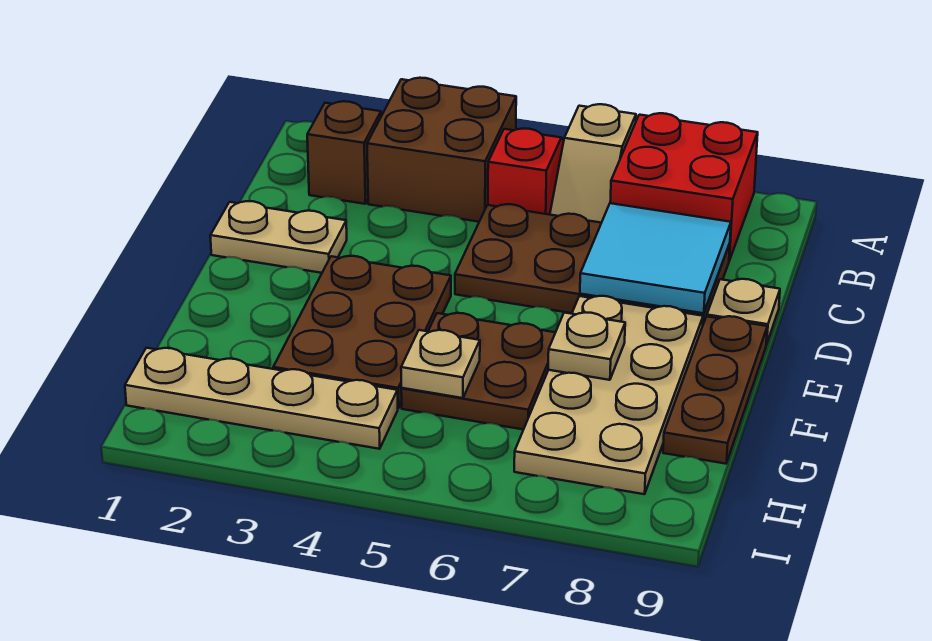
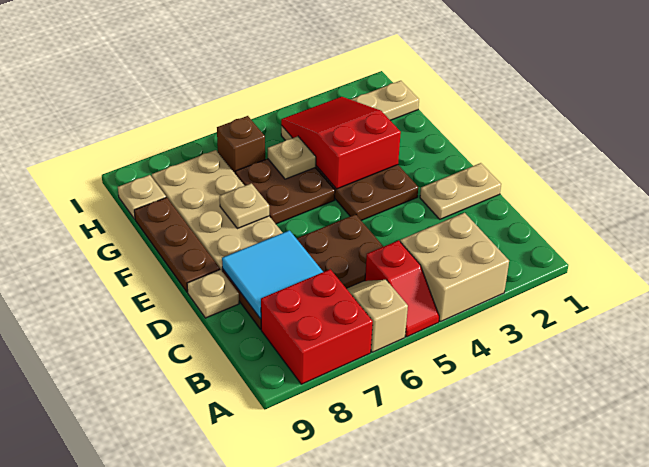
brown 2x2 brick [367,78,516,222] -> tan 2x2 brick [400,213,509,322]
brown 1x1 brick [307,101,381,204] -> brown 1x1 brick moved to [217,116,265,173]
none -> red 2x3 slope [281,97,401,189]
none -> tan 1x1 plate [118,175,166,219]

